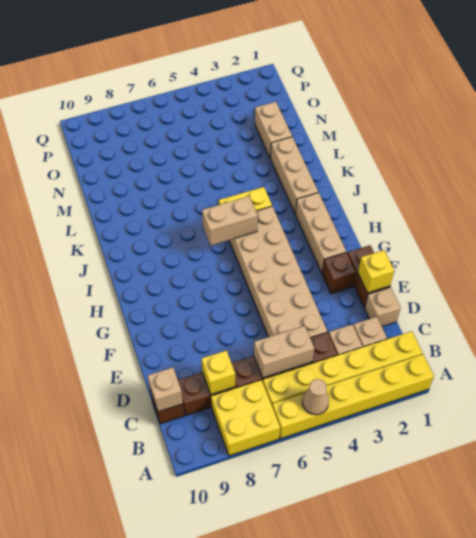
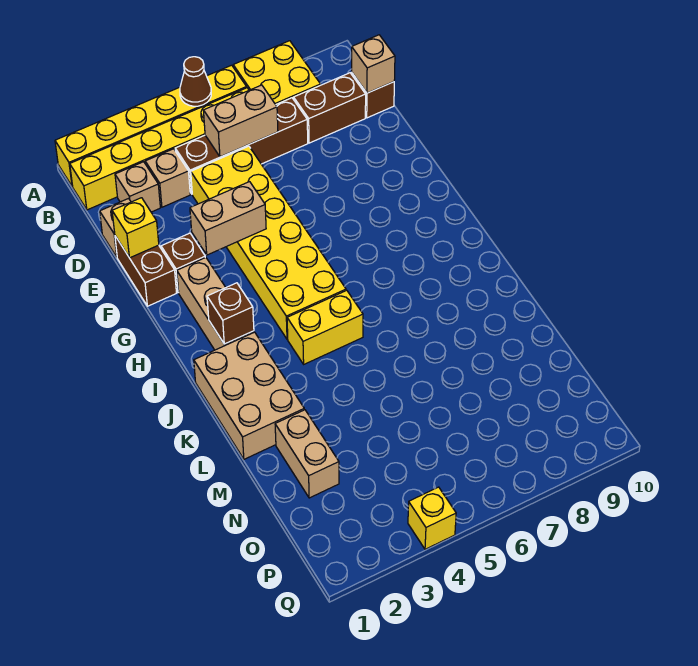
tan 1x1 cone [302,379,329,415] -> brown 1x1 cone [180,57,211,106]
yellow 1x1 brick [202,351,235,395] -> yellow 1x1 brick moved to [408,487,456,549]
tan 2x6 brick [229,206,327,338] -> yellow 2x6 brick [191,146,346,339]
none -> brown 1x1 brick [207,283,254,344]
tan 1x2 brick [202,196,258,245] -> tan 1x2 brick moved to [190,182,266,255]
tan 1x3 brick [271,137,318,214] -> tan 2x3 brick [194,332,304,459]

